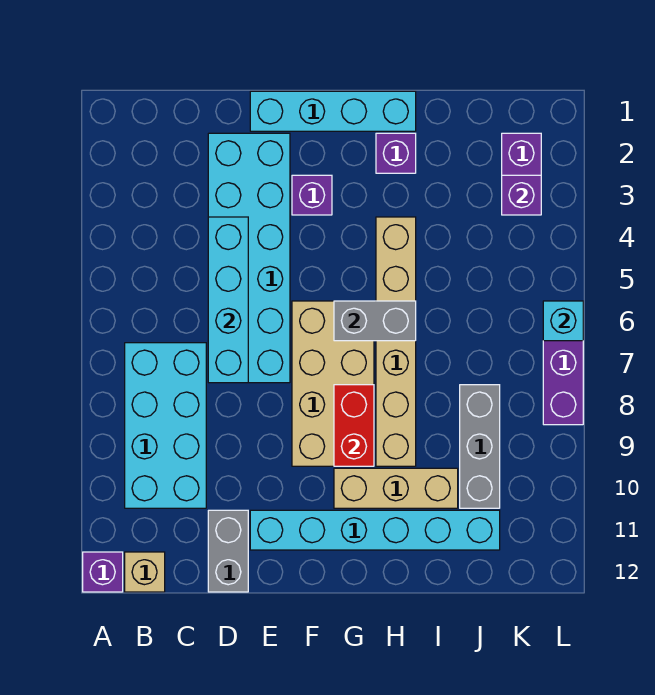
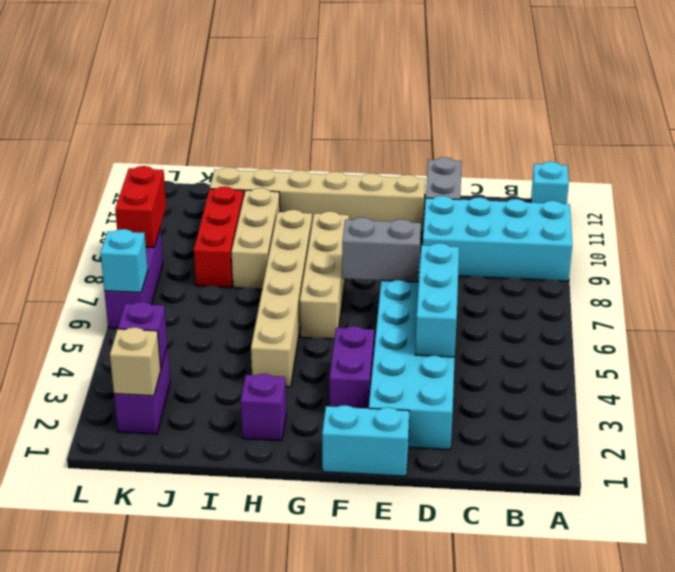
purple 1x1 brick [83,552,123,592] -> cyan 1x1 brick [531,162,569,204]
cyan 2x4 brick [125,343,206,508] -> cyan 2x4 brick turned to [423,196,572,281]
tan 1x1 brick [125,552,165,592] -> tan 1x1 brick moved to [110,327,161,396]
cyan 1x4 brick [208,217,248,383] -> cyan 1x3 brick [415,243,459,357]
cyan 1x4 brick [250,91,416,131] -> cyan 1x2 brick [322,405,409,476]
cyan 1x6 brick [250,510,500,550] -> tan 1x6 brick [210,167,425,232]
purple 1x1 brick [292,175,332,215] -> purple 1x2 brick [329,326,374,408]
tan 2x4 brick [292,301,374,466] -> tan 1x4 brick [300,211,349,339]
grey 1x2 brick [334,301,416,341] -> grey 1x2 brick moved to [342,217,421,282]
red 1x2 brick [334,385,374,466] -> red 1x2 brick moved to [115,166,166,247]
tan 1x3 brick [334,468,458,508] -> tan 1x3 brick turned to [232,188,280,289]
grey 1x3 brick [460,385,500,508] -> red 1x3 brick [194,186,244,288]

